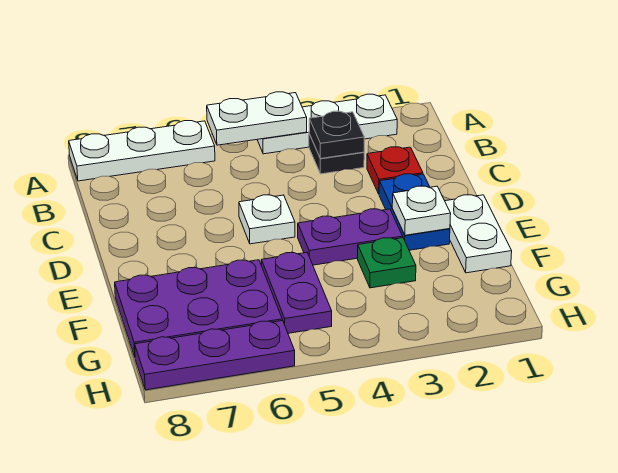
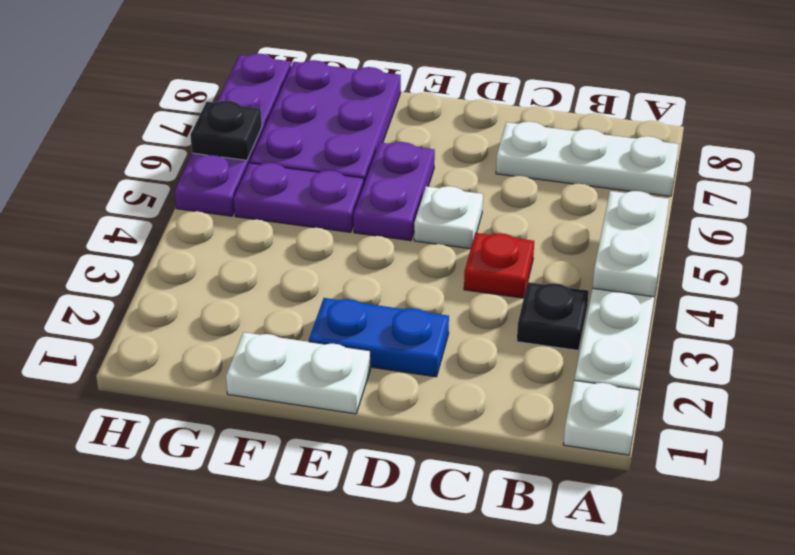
white 1x3 plate [69,121,215,181] -> white 1x3 plate turned to [496,122,679,196]
black 1x1 plate [309,111,364,159] -> black 1x1 plate moved to [190,101,262,160]
red 1x1 plate [367,147,423,194] -> red 1x1 plate moved to [464,233,534,298]
white 1x1 plate [392,186,451,235] -> white 1x1 plate moved to [563,380,639,455]
purple 1x2 plate [298,209,403,265] -> purple 1x2 plate moved to [354,142,435,241]
green 1x1 plate [358,238,416,288] -> none
purple 1x3 plate [135,320,295,390] -> purple 1x4 plate [175,54,291,216]

